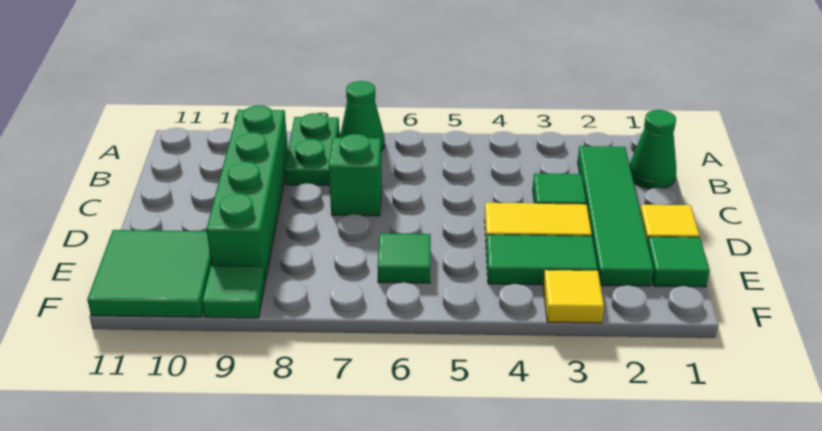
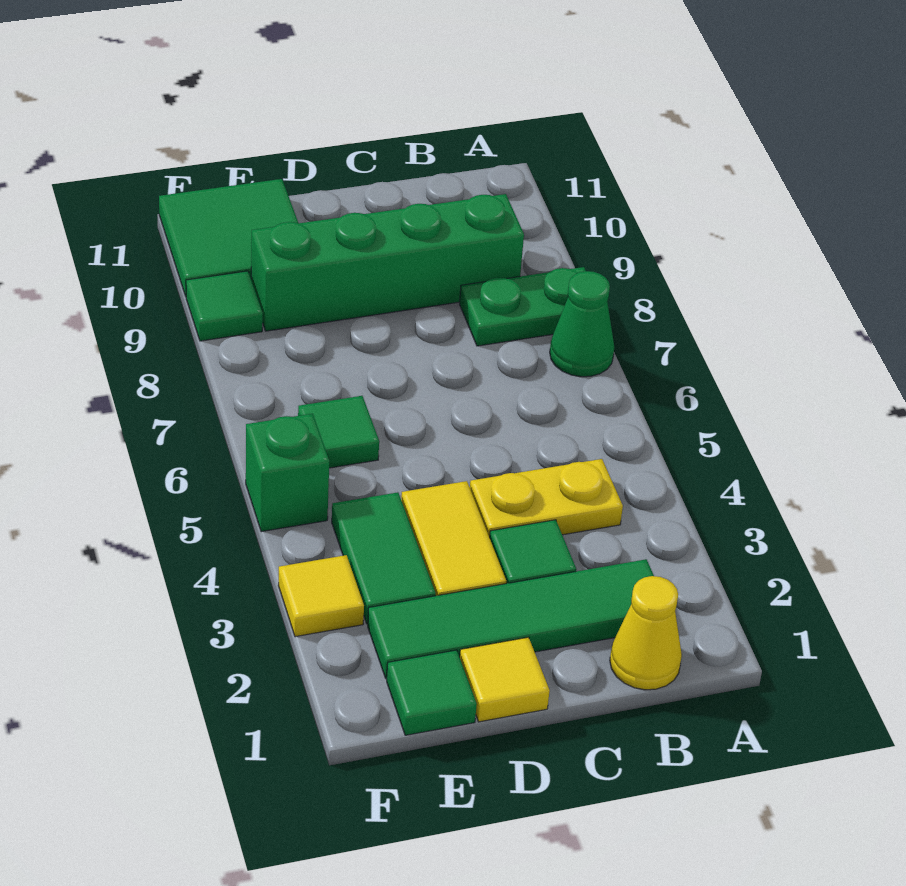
green 1x1 cone [630,110,676,189] -> yellow 1x1 cone [610,576,682,690]
none -> yellow 1x2 plate [470,459,623,538]
green 1x1 brick [329,134,382,216] -> green 1x1 brick moved to [246,414,329,532]

